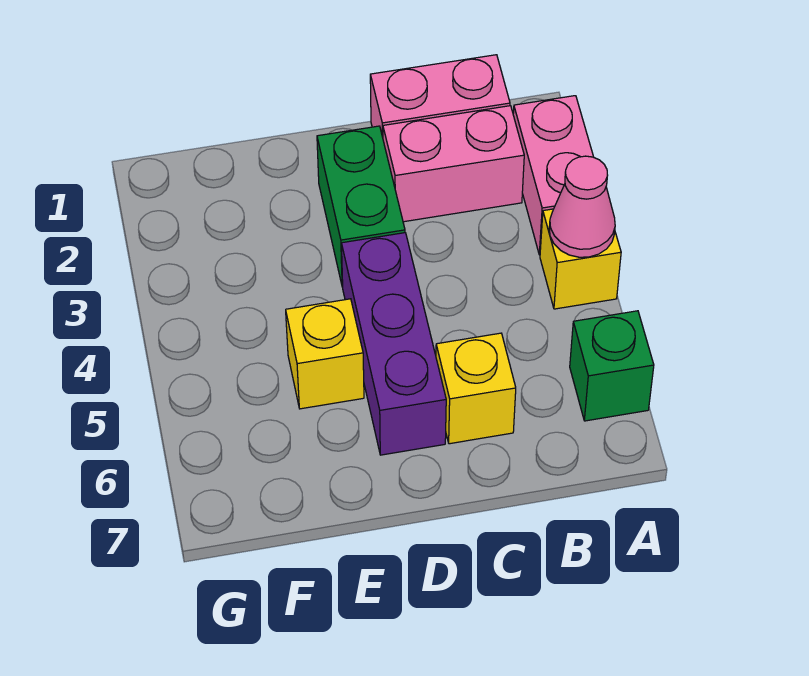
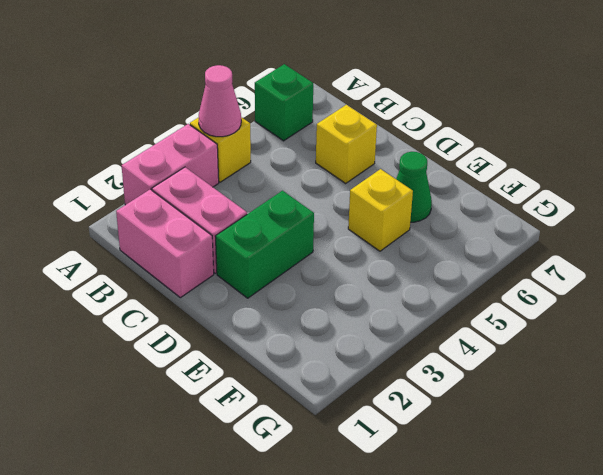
purple 1x3 brick [341,233,446,455] -> none
none -> green 1x1 cone [396,152,432,222]

